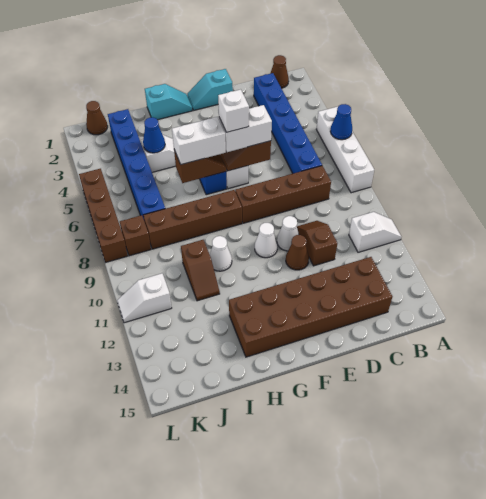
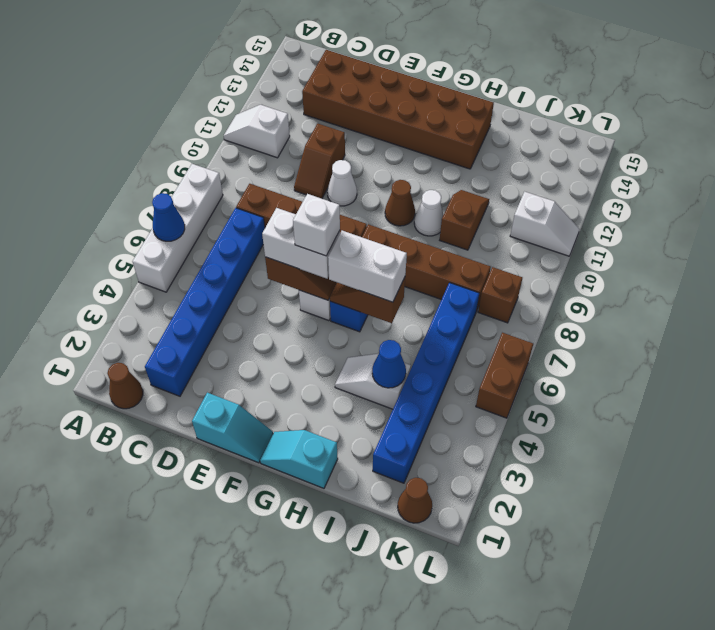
brown 1x1 cone [286,235,309,270] -> brown 1x1 cone moved to [385,180,415,226]
white 1x1 cone [255,223,278,258] -> none
brown 1x4 brick [79,169,128,262] -> brown 1x2 brick [476,333,533,418]

